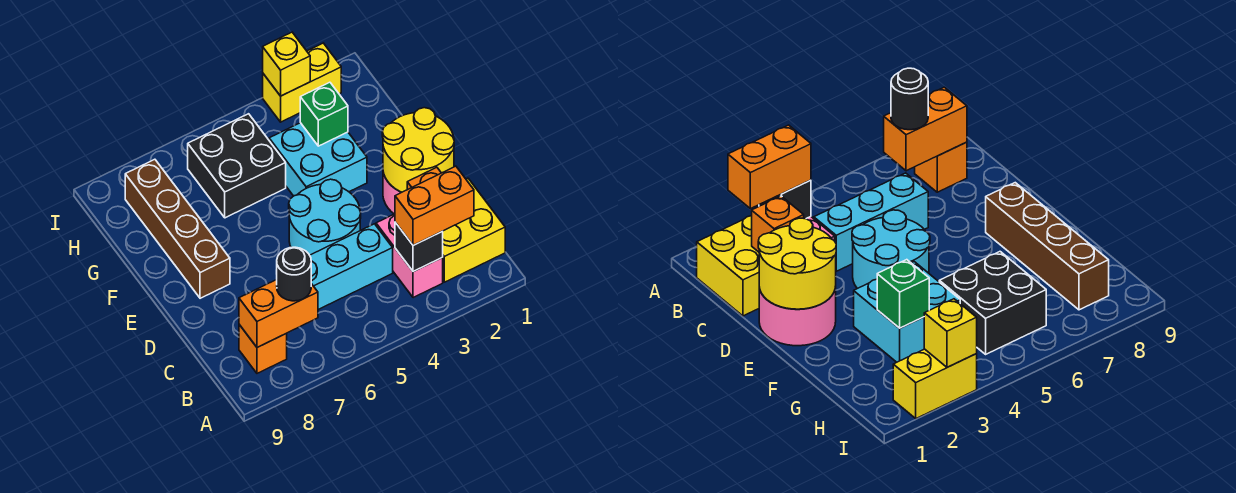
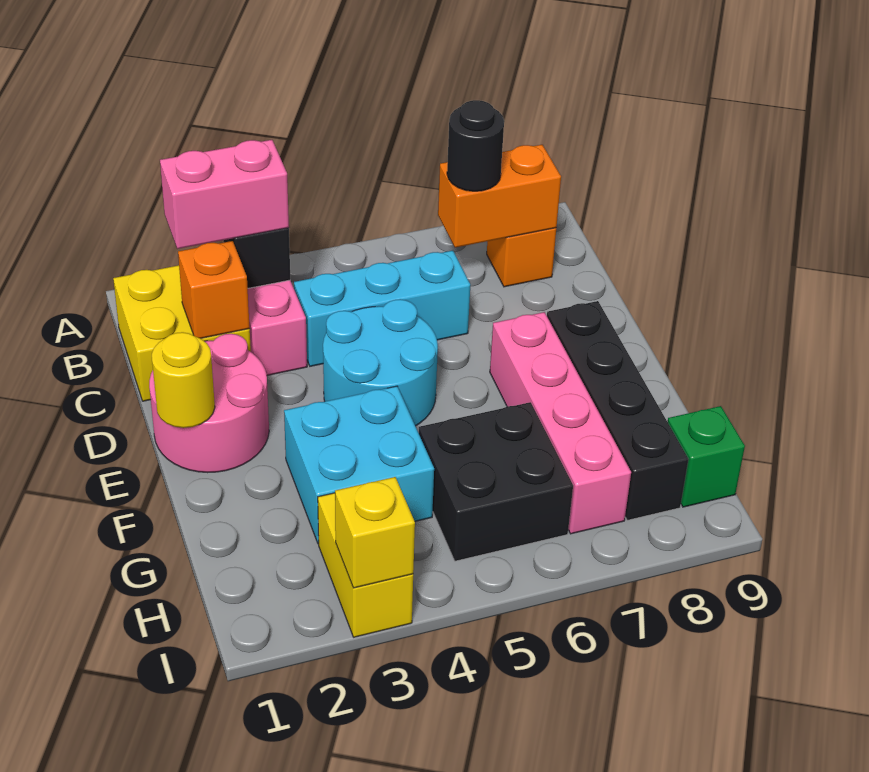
orange 1x2 brick [395,166,474,245] -> pink 1x2 brick [160,140,289,249]
yellow 2x2 round brick [382,108,454,192] -> yellow 1x1 round brick [152,332,215,428]
none -> pink 1x4 brick [490,312,631,534]
brown 1x4 brick [125,159,230,298] -> black 1x4 brick [547,301,688,520]
green 1x1 brick [300,82,348,146] -> green 1x1 brick moved to [668,406,745,507]
yellow 1x2 brick [263,43,341,122] -> yellow 1x2 brick turned to [318,493,413,637]

